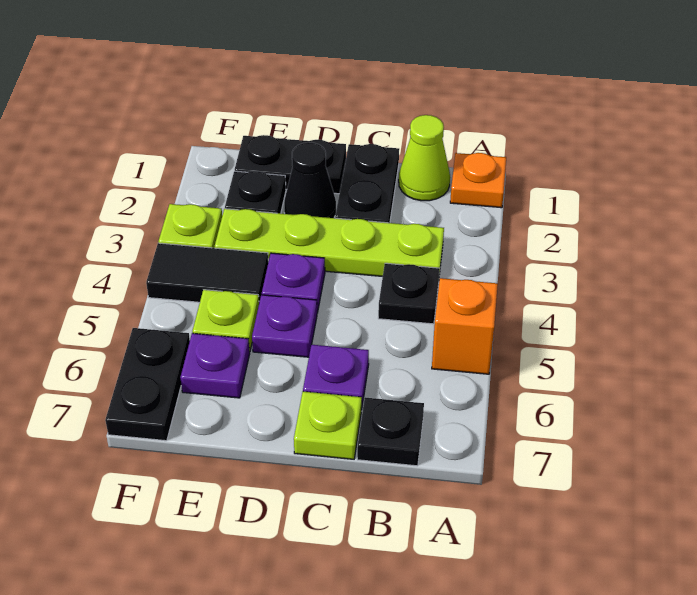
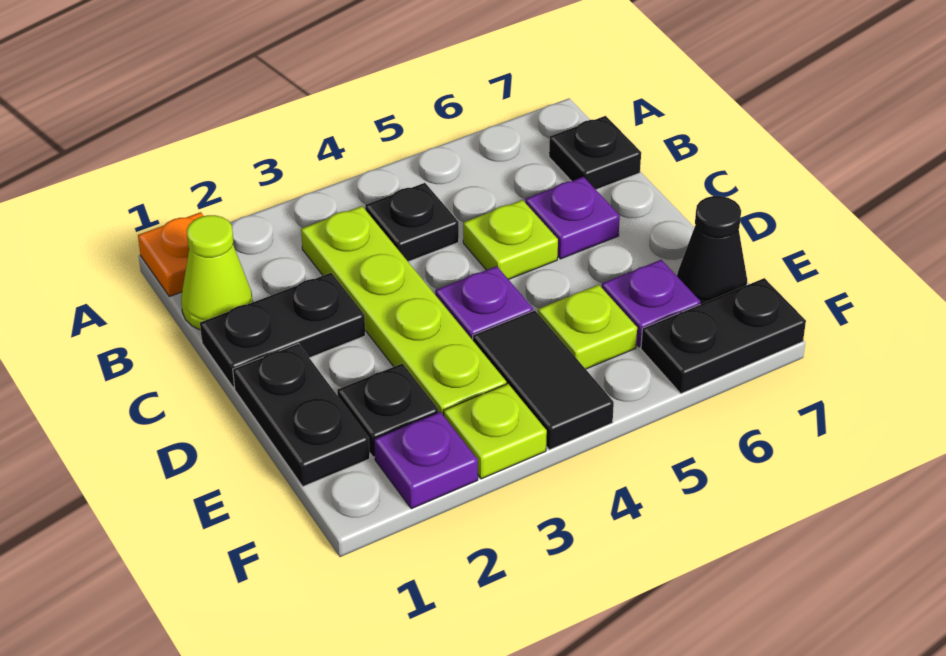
orange 1x1 brick [432,278,498,374] -> none
lime 1x1 plate [294,392,362,459] -> lime 1x1 plate moved to [463,200,558,280]
black 1x1 cone [284,142,336,218] -> black 1x1 cone moved to [677,196,747,304]
purple 1x1 plate [252,295,317,357] -> purple 1x1 plate moved to [374,412,478,509]

